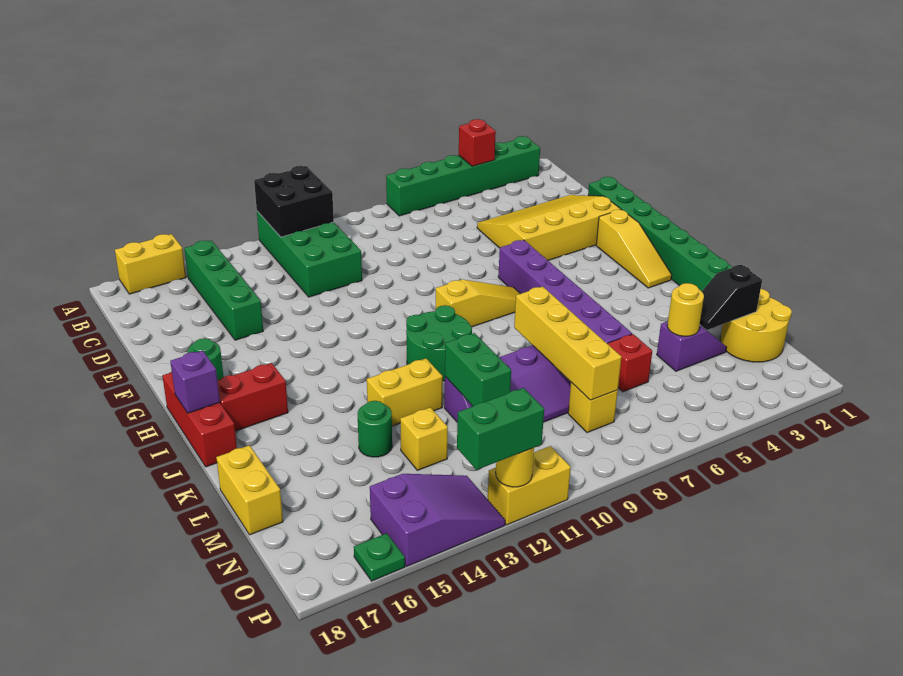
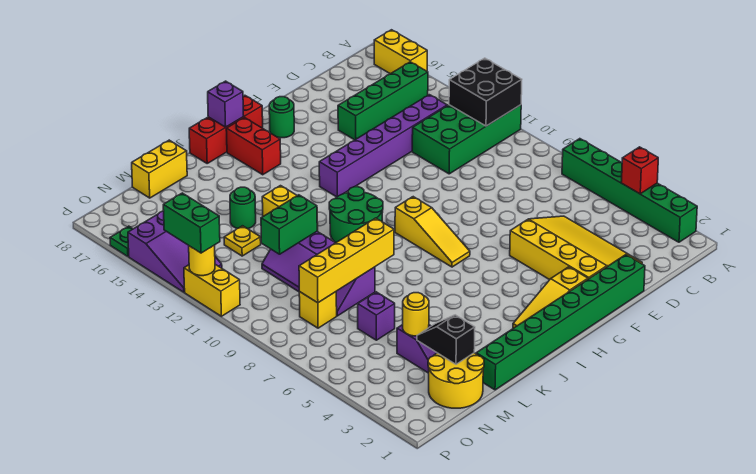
purple 1x6 brick [498,240,632,343] -> purple 1x6 brick moved to [319,95,447,197]
red 1x1 brick [607,334,652,392] -> purple 1x1 brick [358,292,395,340]
yellow 1x1 brick [400,407,448,470] -> yellow 1x1 plate [224,226,261,256]

